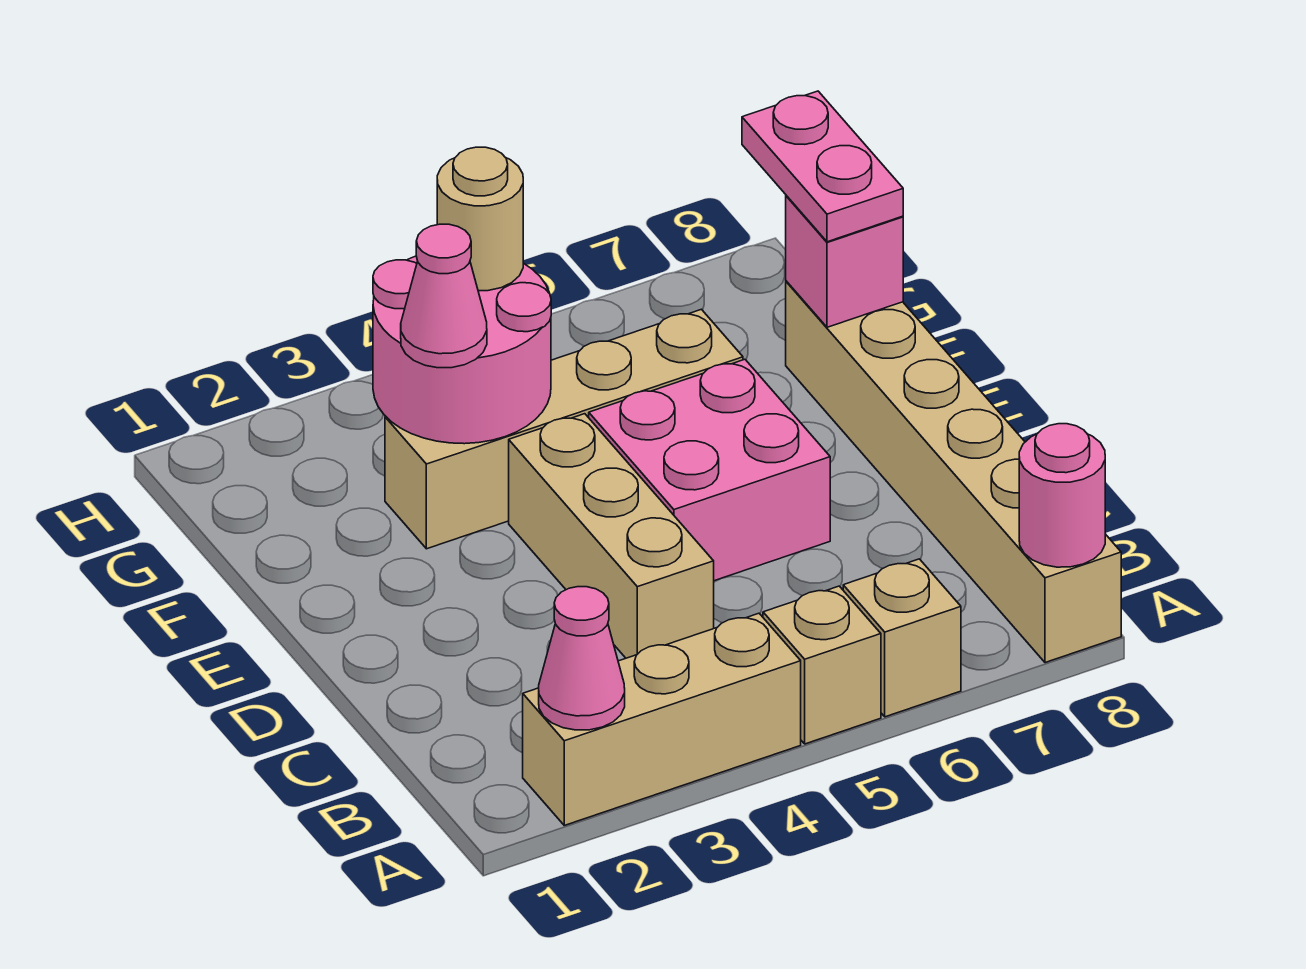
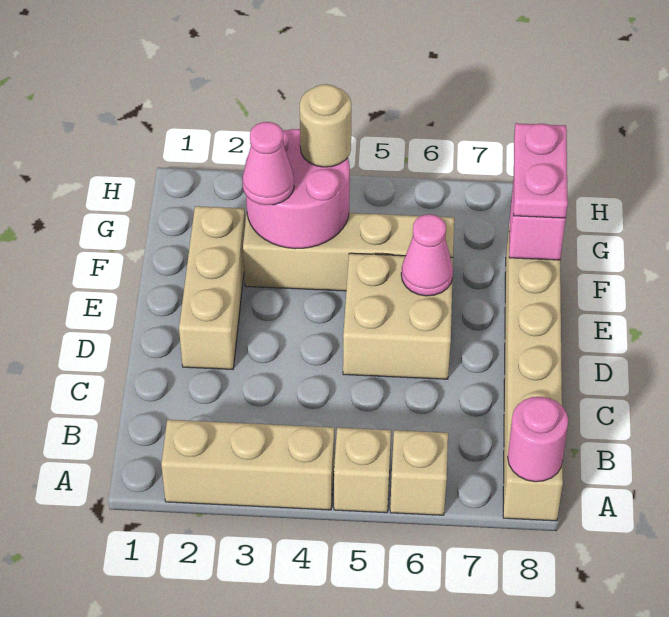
pink 1x1 cone [539,587,625,730] -> pink 1x1 cone moved to [401,214,453,296]
tan 1x3 brick [509,414,714,658] -> tan 1x3 brick moved to [179,206,245,369]
pink 2x2 brick [589,359,830,581] -> tan 2x2 brick [343,253,453,379]

